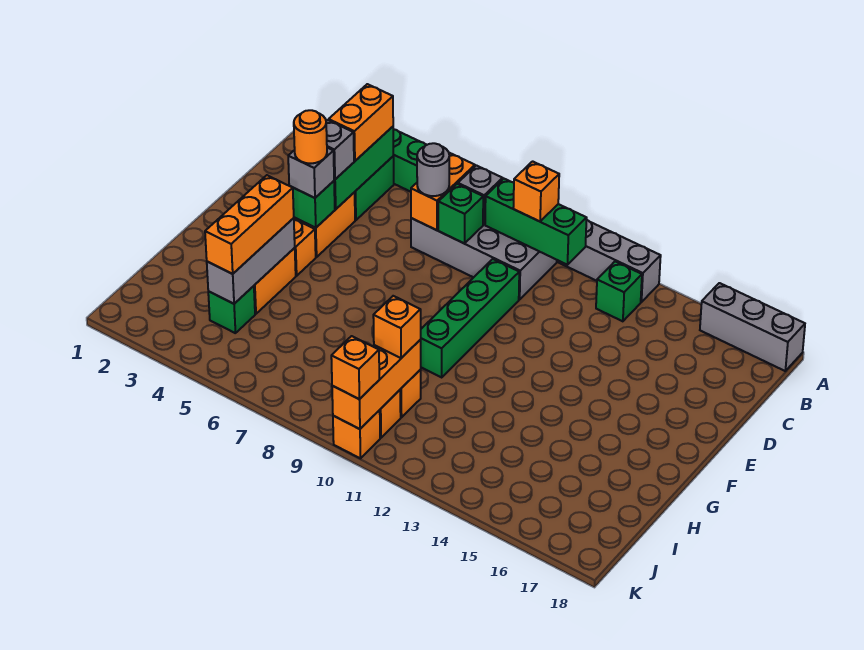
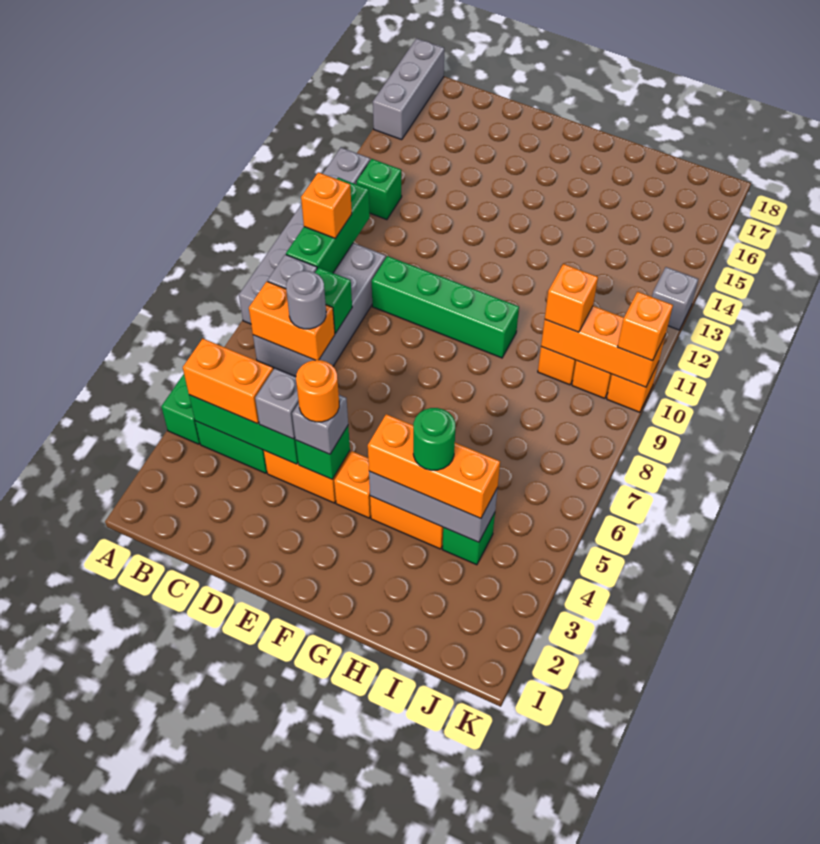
none -> green 1x1 round brick [413,408,455,470]
none -> grey 1x1 brick [652,267,698,330]

